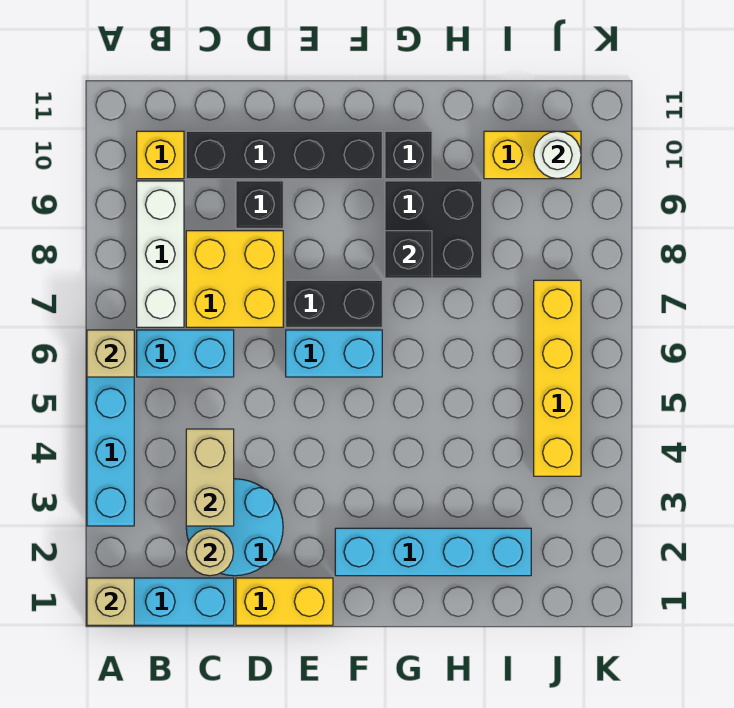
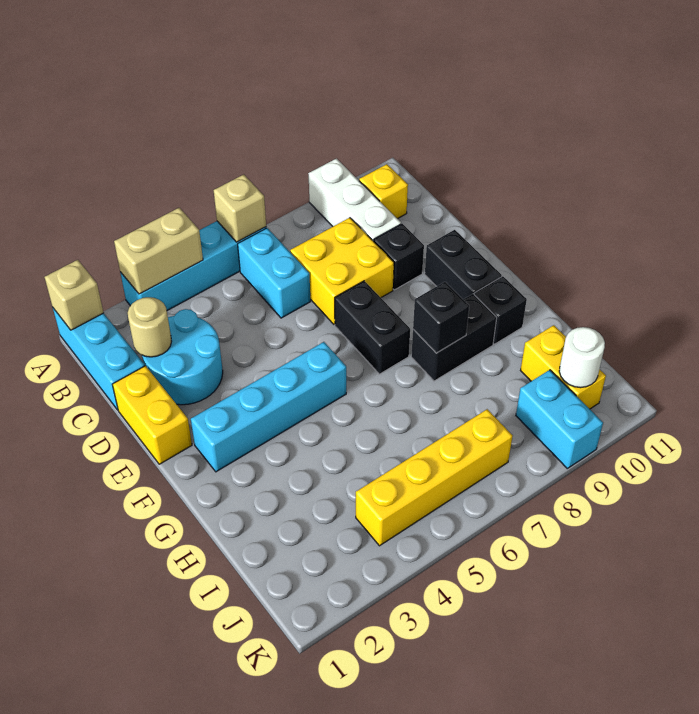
white 1x3 brick [137,181,184,327] -> white 1x3 brick turned to [308,159,401,241]
tan 1x2 brick [186,429,234,526] -> tan 1x2 brick moved to [114,208,203,294]
black 1x4 brick [186,131,382,179] -> black 1x2 brick [425,230,502,299]
cyan 1x2 brick [286,330,382,377] -> cyan 1x2 brick moved to [516,370,603,468]
cyan 1x4 brick [335,528,531,576] -> cyan 1x4 brick turned to [191,342,346,472]
black 2x2 brick [385,181,482,278] -> black 1x2 brick [411,294,497,381]

